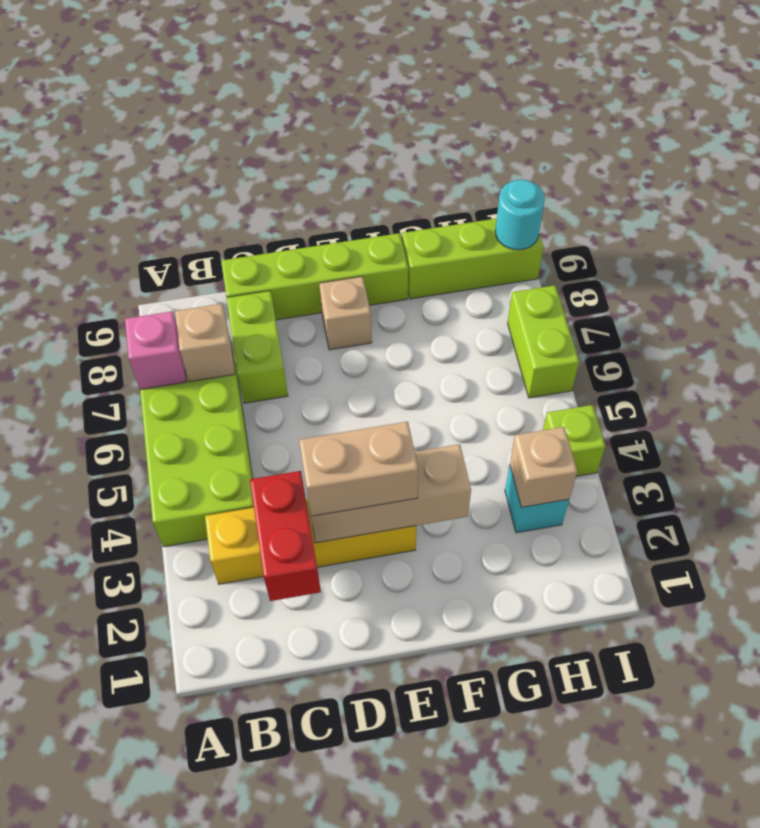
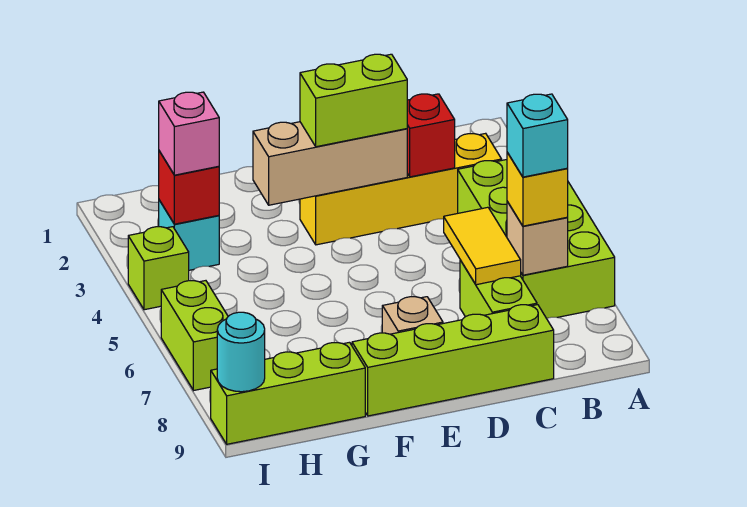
pink 1x1 brick [125,311,186,390] -> pink 1x1 brick moved to [159,92,219,175]
none -> yellow 1x1 brick [507,152,568,226]
none -> cyan 1x1 brick [507,94,568,177]
red 1x2 brick [250,471,321,601] -> red 1x1 brick [407,94,455,177]
none -> yellow 1x2 tile [444,207,521,285]
tan 1x2 brick [299,422,418,516] -> lime 1x2 brick [300,54,407,147]
tan 1x1 brick [510,427,577,507] -> red 1x1 brick [159,151,219,224]

